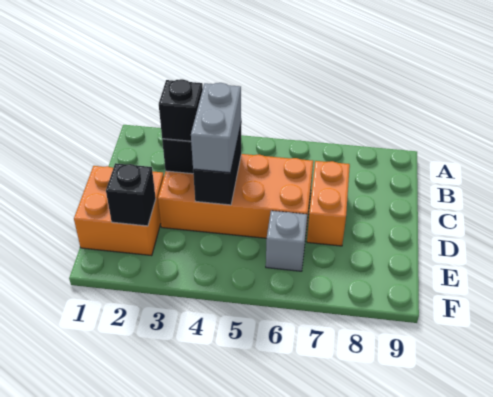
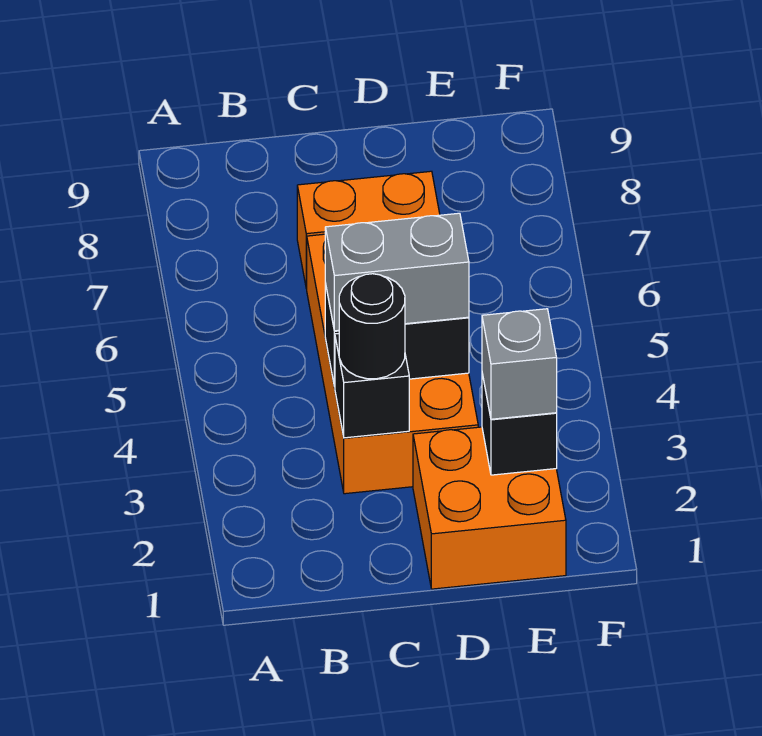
black 1x1 brick [159,79,203,141] -> black 1x1 round brick [339,274,405,379]
grey 1x1 brick [266,211,307,271] -> grey 1x1 brick moved to [482,309,557,419]

